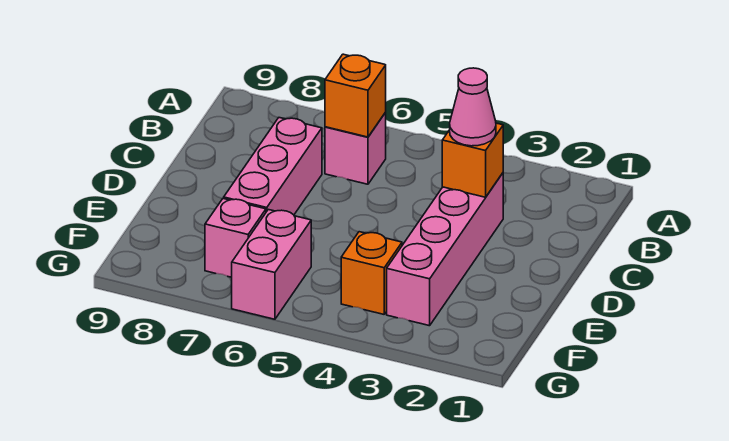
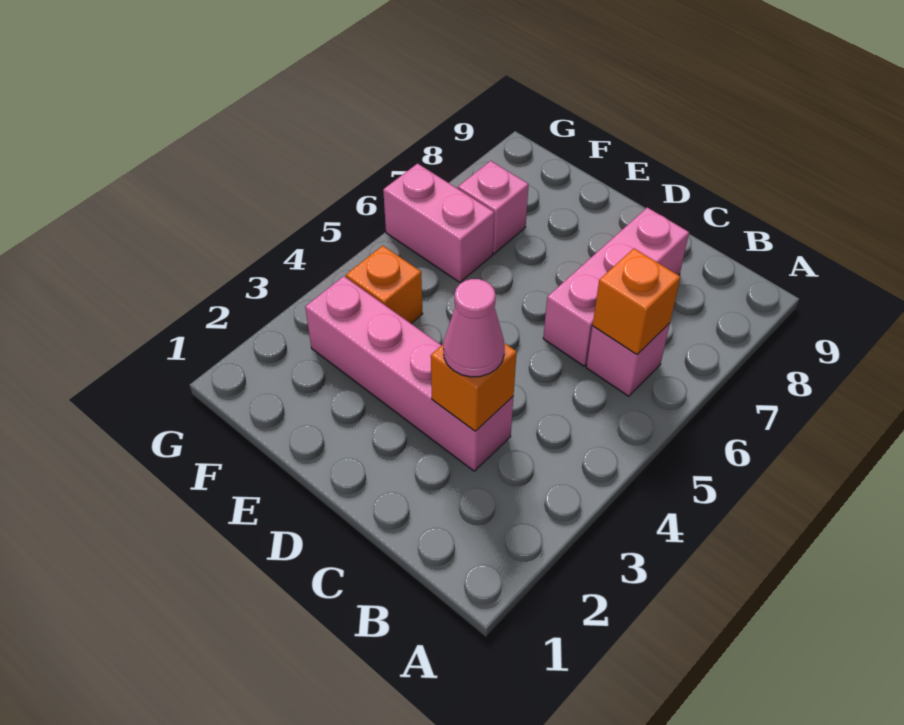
pink 1x3 brick [224,118,322,215] -> pink 1x3 brick turned to [543,207,689,366]

